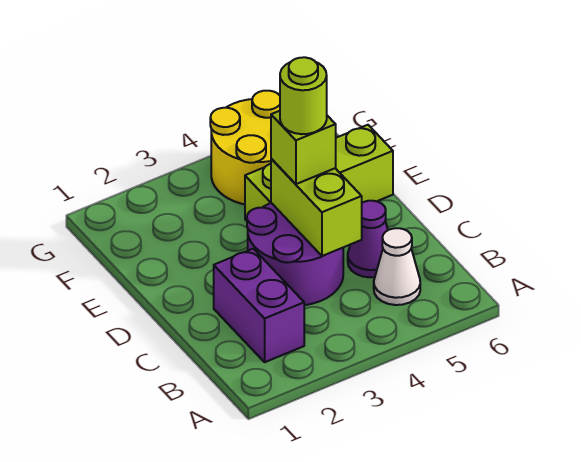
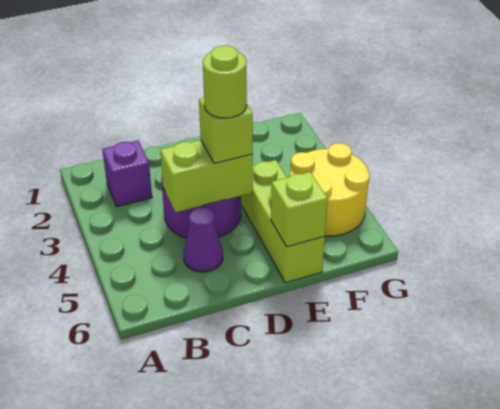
purple 1x2 brick [214,249,304,362] -> purple 1x1 brick [102,140,152,207]
white 1x1 cone [374,228,420,305] -> none
none -> lime 1x1 brick [271,172,328,247]

